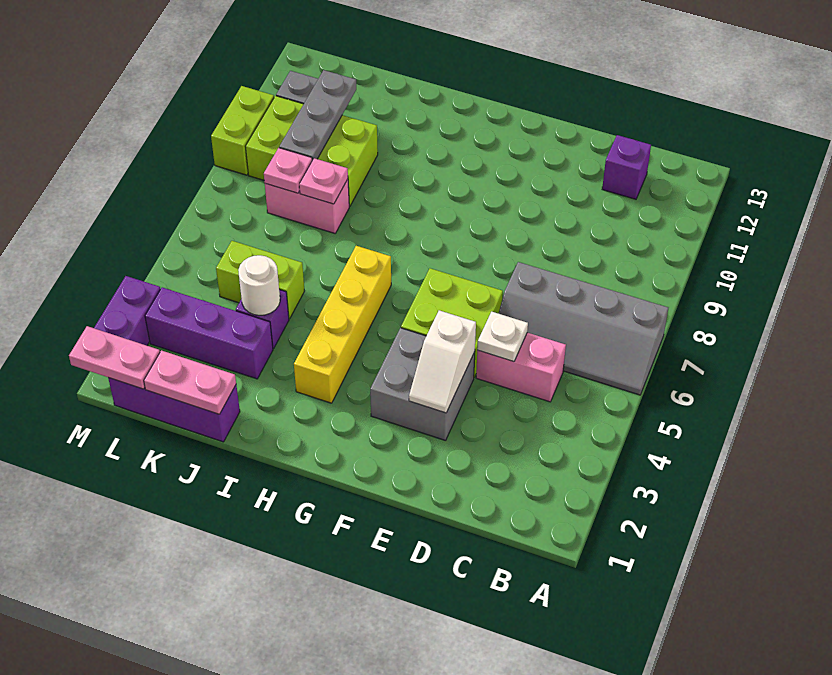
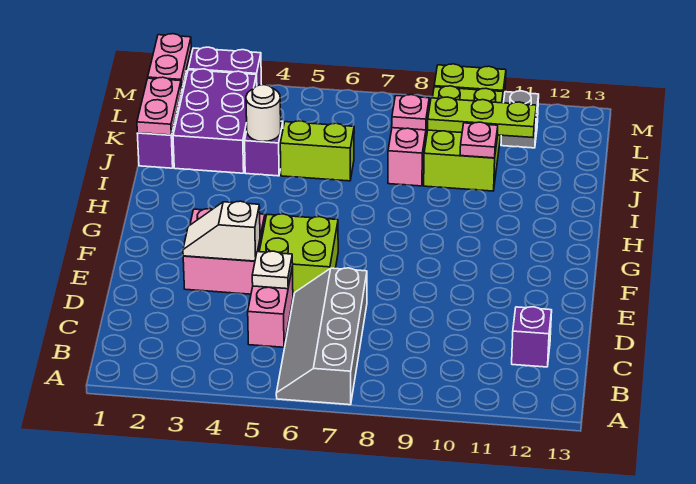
grey 2x2 brick [370,328,475,441] -> pink 2x2 brick [183,209,265,294]
yellow 1x4 brick [294,246,391,403] -> none
purple 1x3 brick [145,287,273,379] -> purple 2x3 brick [173,69,257,173]
lime 1x2 brick [216,241,304,319] -> lime 1x2 brick turned to [280,121,354,181]
pink 1x1 plate [299,158,348,204] -> pink 1x1 plate moved to [460,122,498,158]
grey 1x3 plate [279,70,356,160] -> lime 1x3 plate [428,97,536,138]

